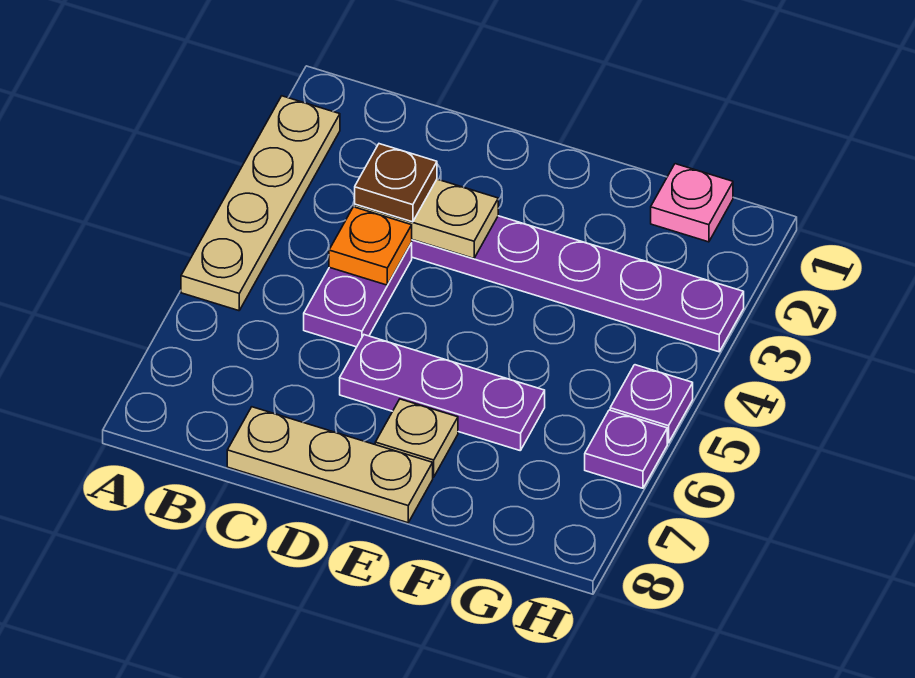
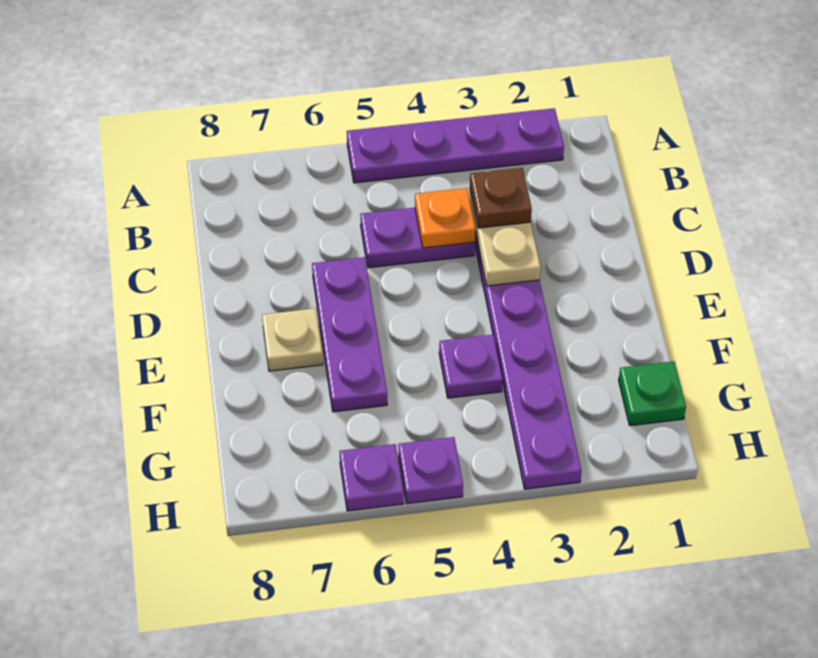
tan 1x4 plate [181,96,340,311] -> purple 1x4 plate [347,108,564,183]
tan 1x3 plate [227,407,433,523] -> none
none -> purple 1x1 plate [439,335,503,398]
pink 1x1 plate [651,164,733,242] -> green 1x1 plate [619,361,686,426]

